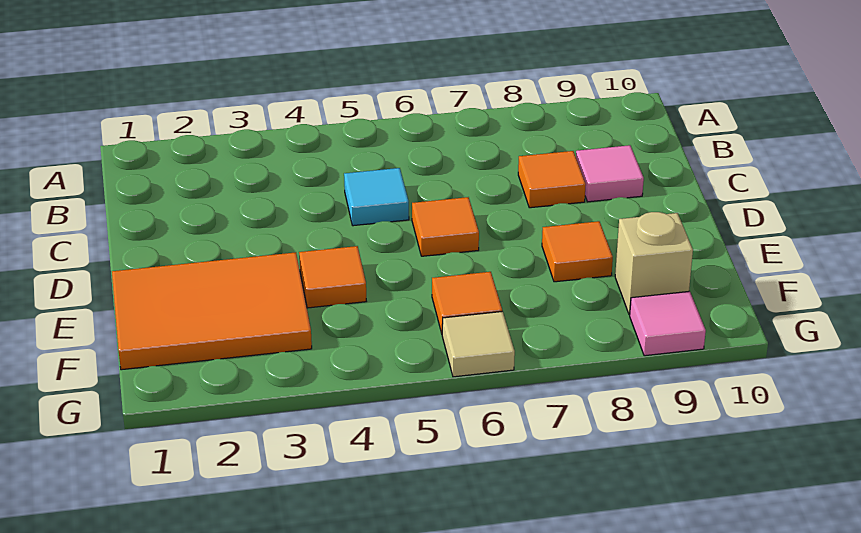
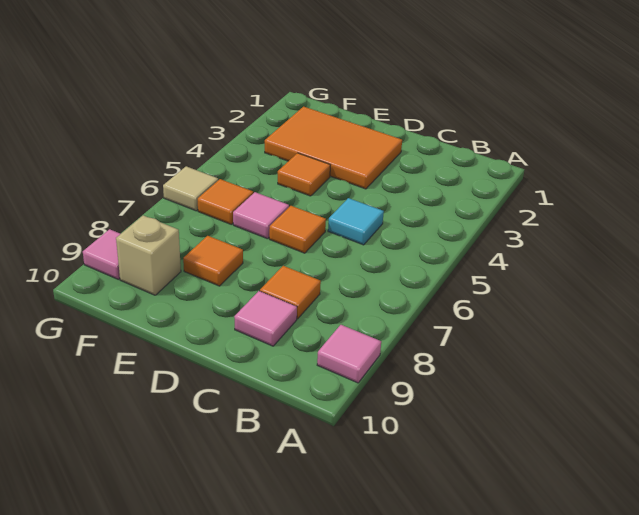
none -> pink 1x1 tile [317,325,381,383]
orange 2x3 tile [112,252,312,370] -> orange 2x3 tile turned to [265,107,402,189]
none -> pink 1x1 tile [233,192,289,239]

